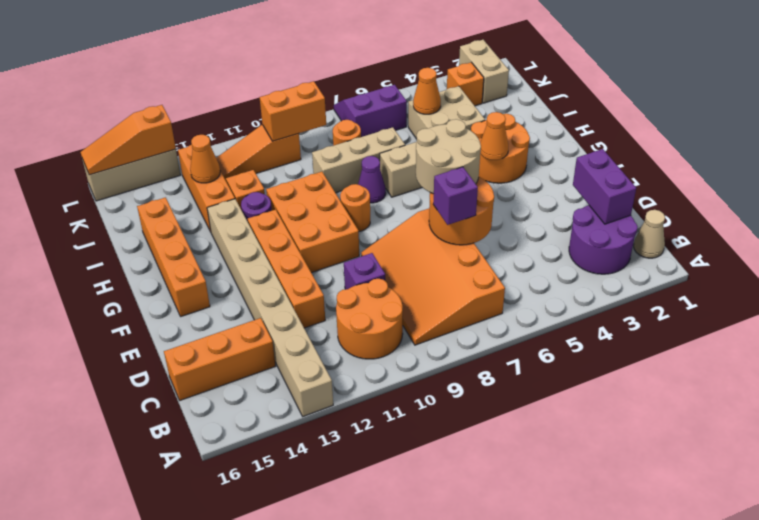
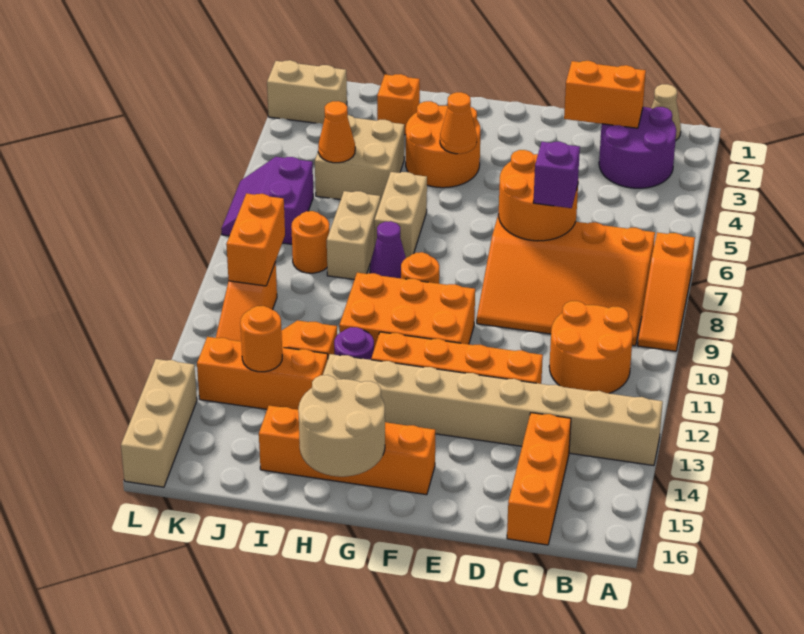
purple 1x2 brick [573,149,636,224] -> orange 1x2 brick [564,61,646,128]
purple 1x1 brick [344,253,385,289] -> none
tan 2x2 round brick [416,119,481,194] -> tan 2x2 round brick moved to [298,375,385,477]
tan 1x3 brick [312,127,405,193] -> tan 1x2 brick [327,191,381,280]
orange 1x1 cone [190,135,220,183] -> orange 1x1 round brick [240,306,282,372]
orange 1x1 brick [447,62,484,106] -> orange 1x1 brick moved to [377,74,420,135]
orange 1x3 slope [81,105,176,175] -> orange 1x3 slope moved to [638,232,695,351]

